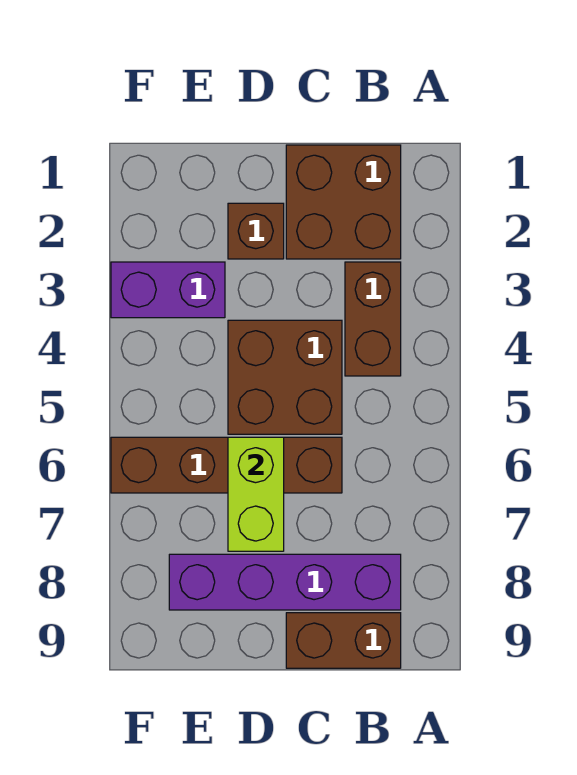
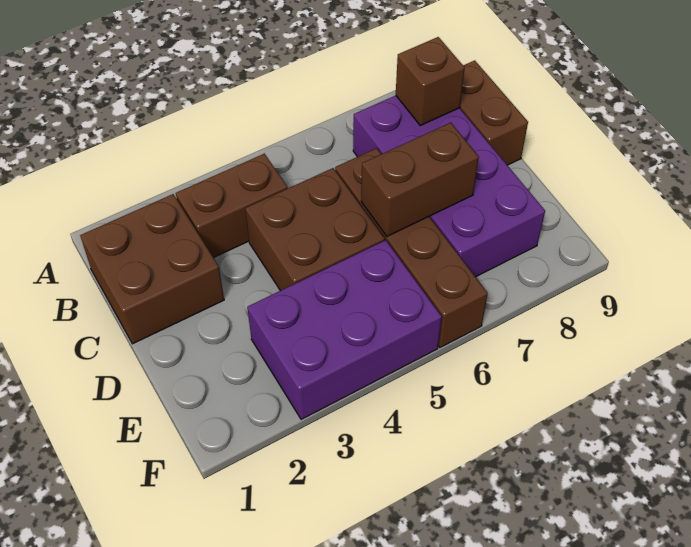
purple 1x4 brick [169,554,401,610] -> purple 2x4 brick [353,95,545,277]
brown 1x1 brick [228,203,284,259] -> brown 1x1 brick moved to [396,37,465,125]
lime 1x2 brick [228,437,284,551] -> brown 1x2 brick [361,123,479,236]
purple 1x2 brick [111,262,225,318] -> purple 2x3 brick [247,240,442,419]

